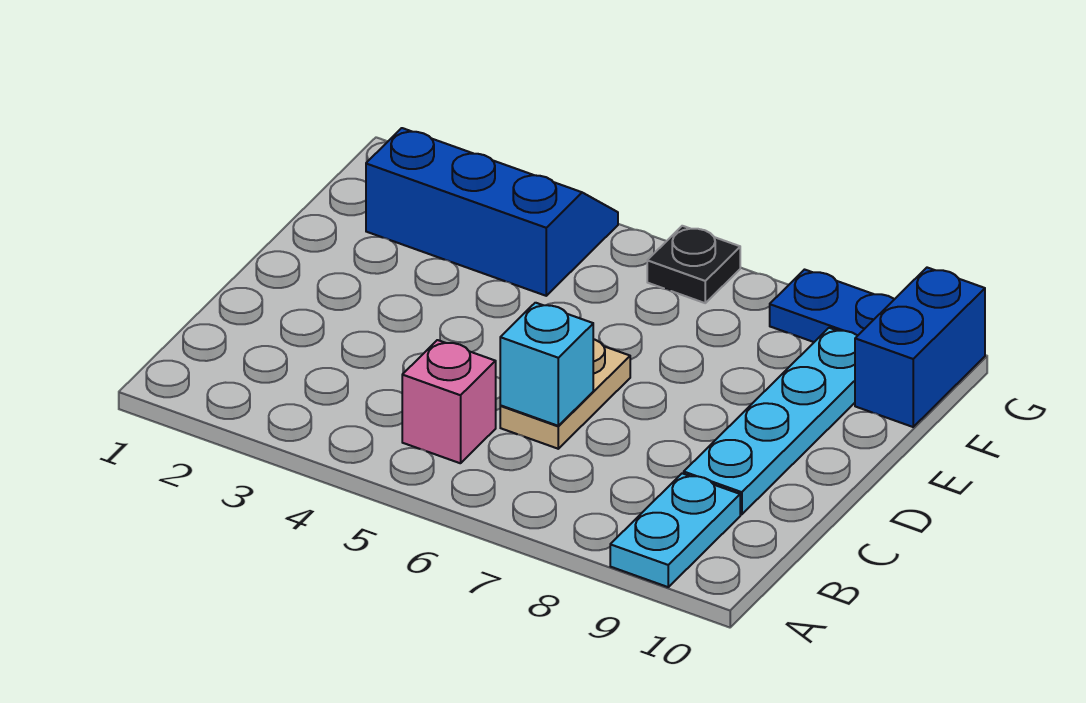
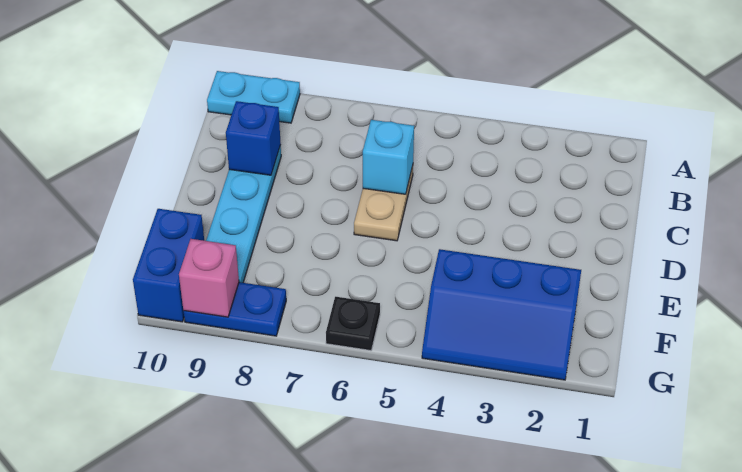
cyan 1x2 plate [610,473,740,587] -> cyan 1x2 plate turned to [207,71,300,123]
pink 1x1 brick [402,340,496,463] -> pink 1x1 brick moved to [179,239,239,317]
none -> blue 1x1 brick [226,101,281,175]

